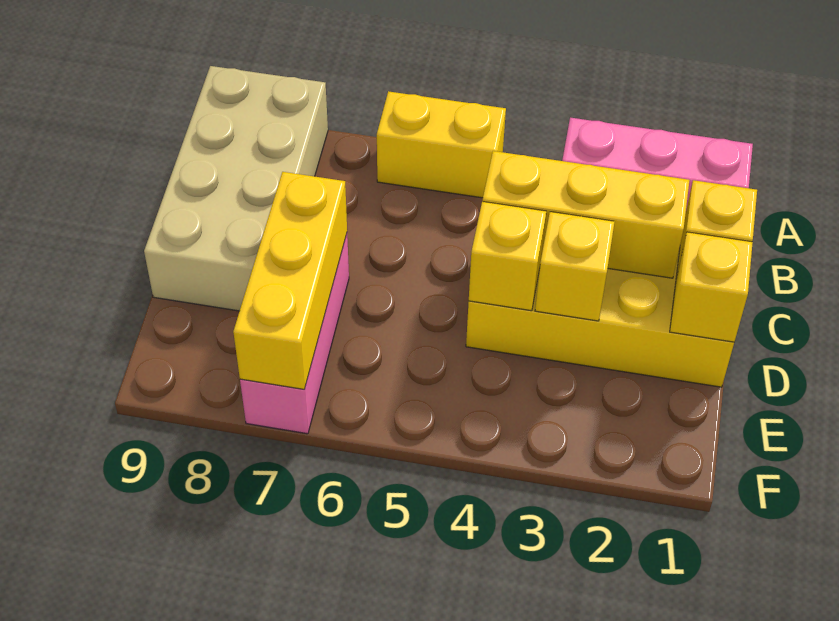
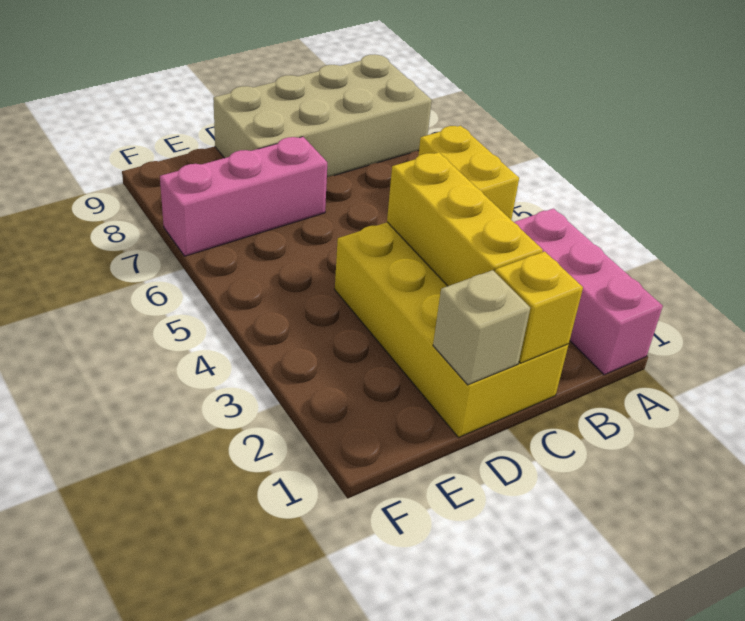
yellow 1x1 brick [670,232,753,342] -> tan 1x1 brick [433,270,530,385]
yellow 1x1 brick [535,212,614,321] -> none
yellow 1x1 brick [469,202,546,311] -> none
yellow 1x3 brick [233,172,347,389] -> none

